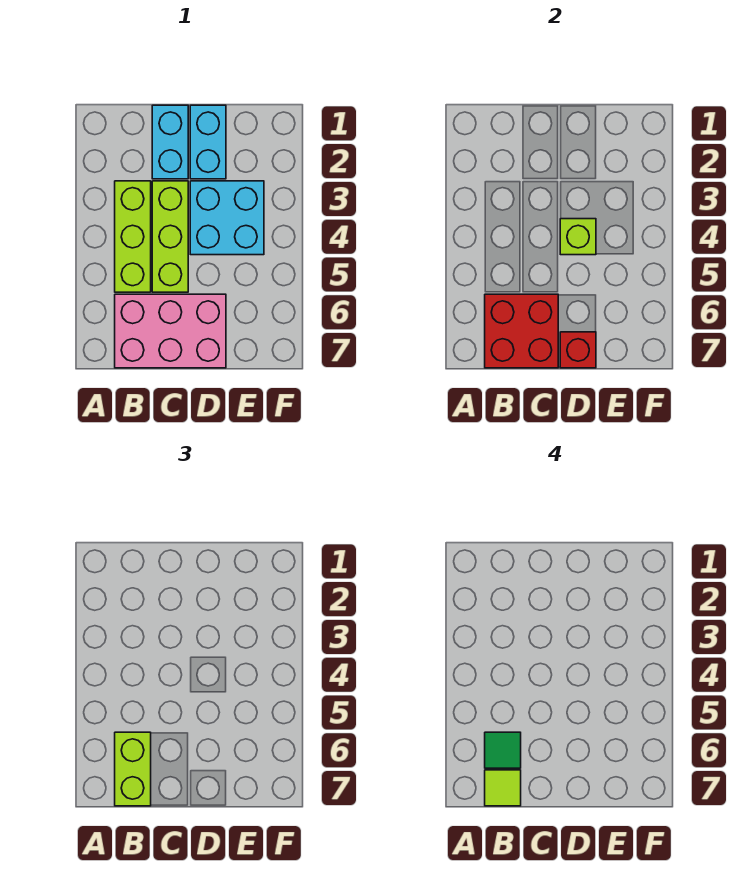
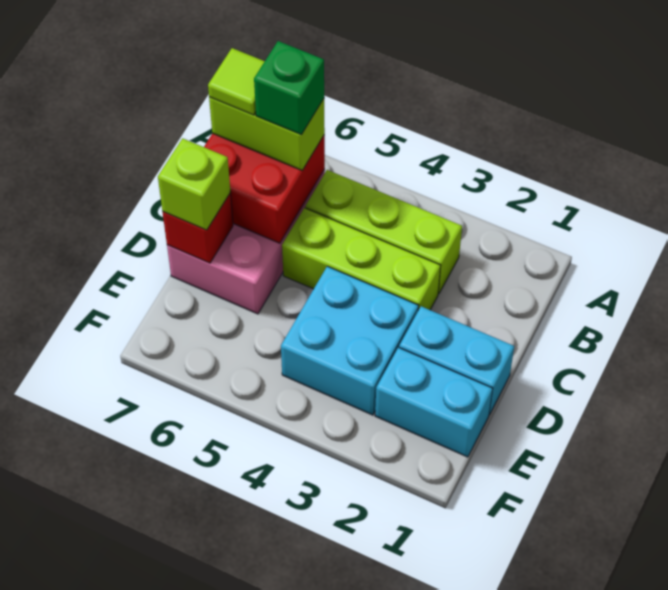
green 1x1 tile [485,732,521,768] -> green 1x1 brick [254,41,324,135]
cyan 1x2 brick [152,105,188,179] -> cyan 1x2 brick moved to [375,347,493,457]
lime 1x1 brick [560,219,596,255] -> lime 1x1 brick moved to [158,138,230,230]

